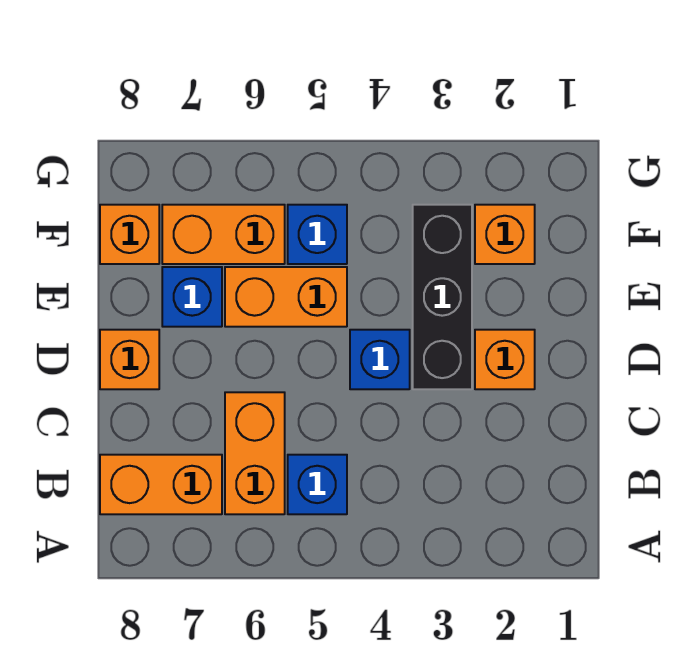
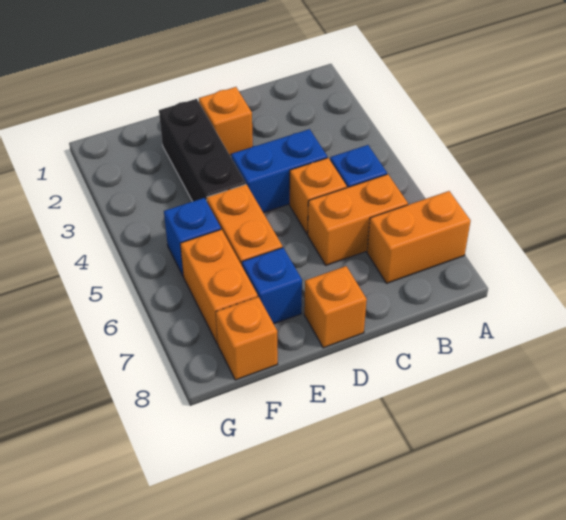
orange 1x2 brick [100,455,222,514] -> orange 1x2 brick turned to [367,191,471,283]
black 1x3 brick [413,205,472,389] -> black 1x3 brick turned to [159,99,246,202]
blue 1x1 brick [350,330,410,389] -> blue 1x2 brick [231,129,327,213]
orange 1x1 brick [475,205,535,264] -> orange 1x1 brick moved to [290,158,347,234]

